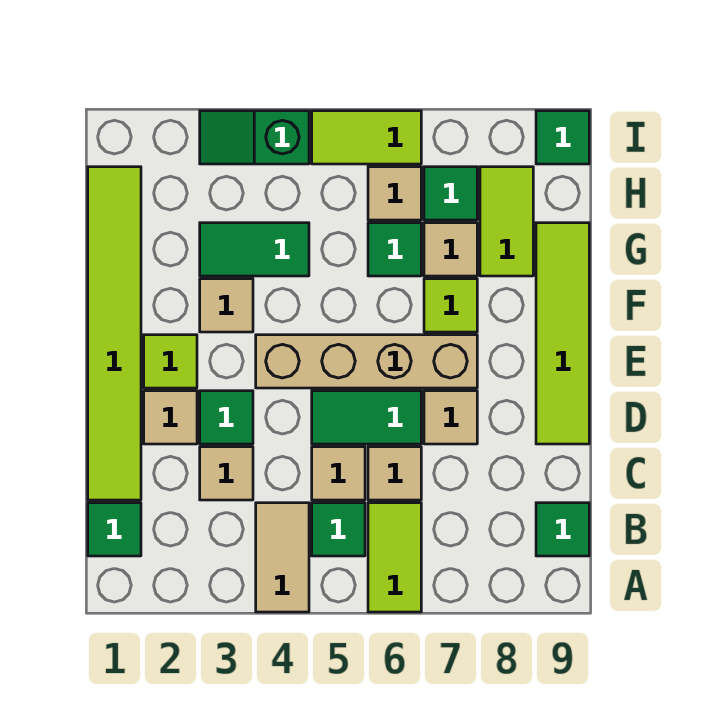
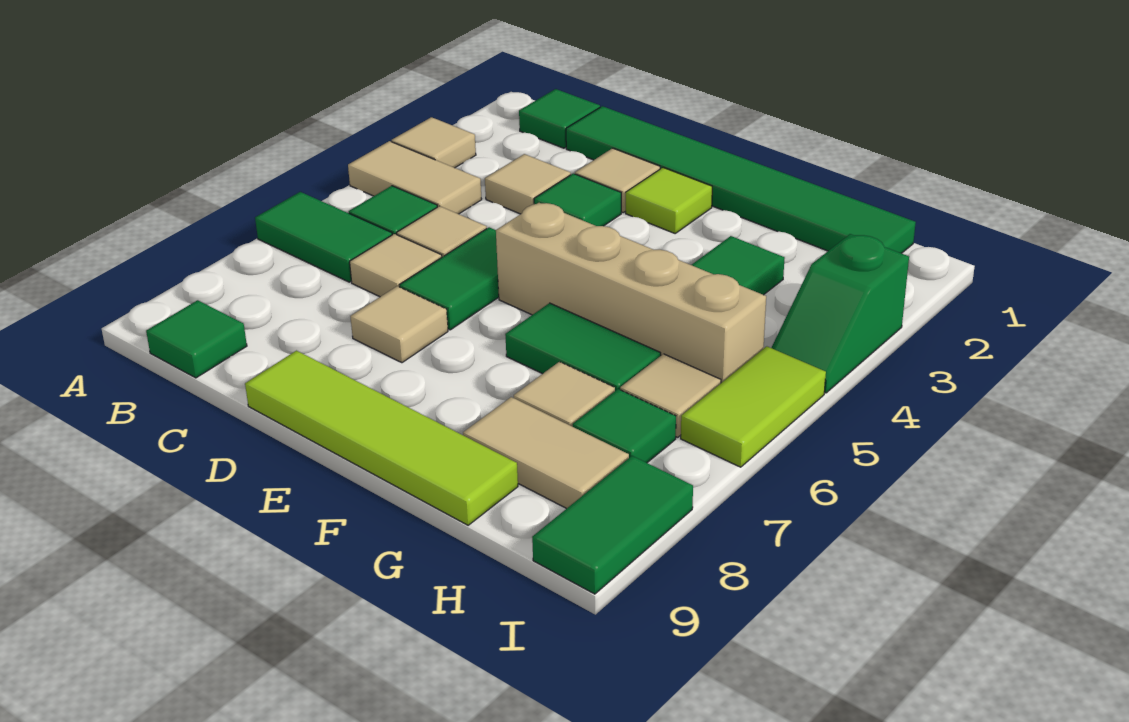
lime 1x2 tile [368,503,421,612] -> green 1x2 tile [255,192,392,282]
lime 1x6 tile [88,167,141,500] -> green 1x6 tile [566,106,916,253]
tan 1x4 brick [256,335,477,388] -> tan 1x4 brick turned to [496,203,766,383]
tan 1x1 tile [200,279,253,332] -> tan 1x1 tile moved to [392,117,476,168]
lime 1x1 tile [424,279,477,332] -> none
green 1x1 tile [368,223,421,276] -> green 1x2 tile [505,303,661,391]
lime 1x2 tile [480,167,533,276] -> tan 1x2 tile [463,397,629,509]
green 1x2 slope [200,111,309,164] -> green 1x2 slope turned to [771,234,909,393]
green 1x1 tile [536,111,589,164] -> green 1x2 tile [532,456,693,594]

